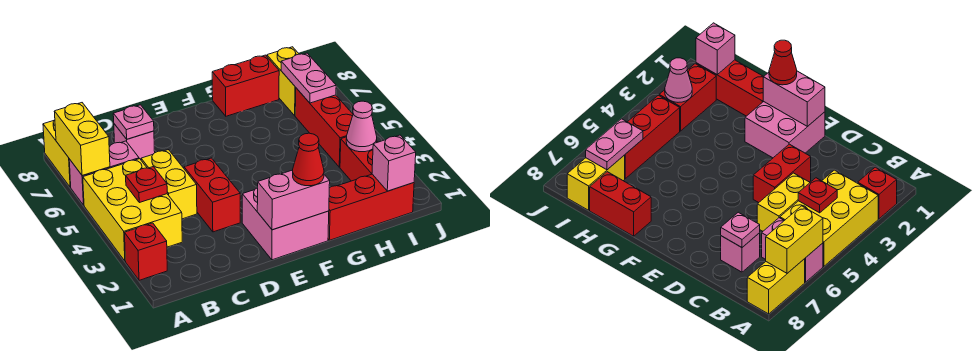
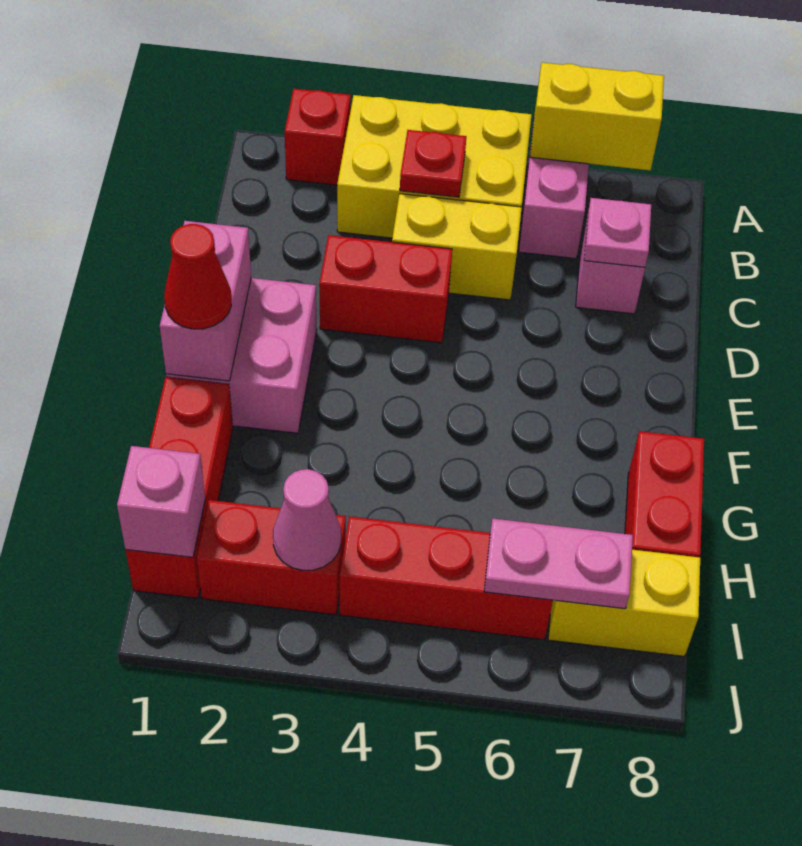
yellow 1x2 brick [43,120,71,187] -> none

